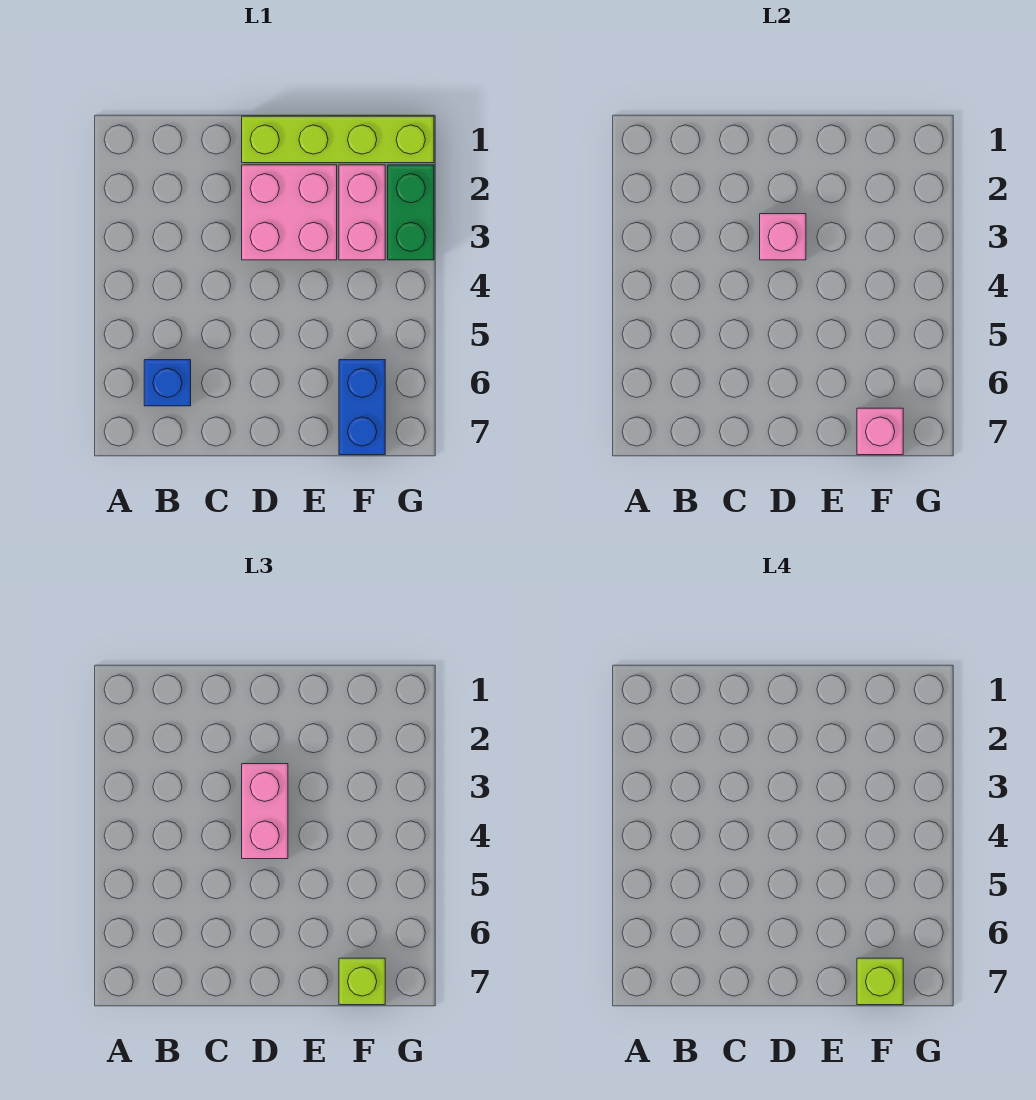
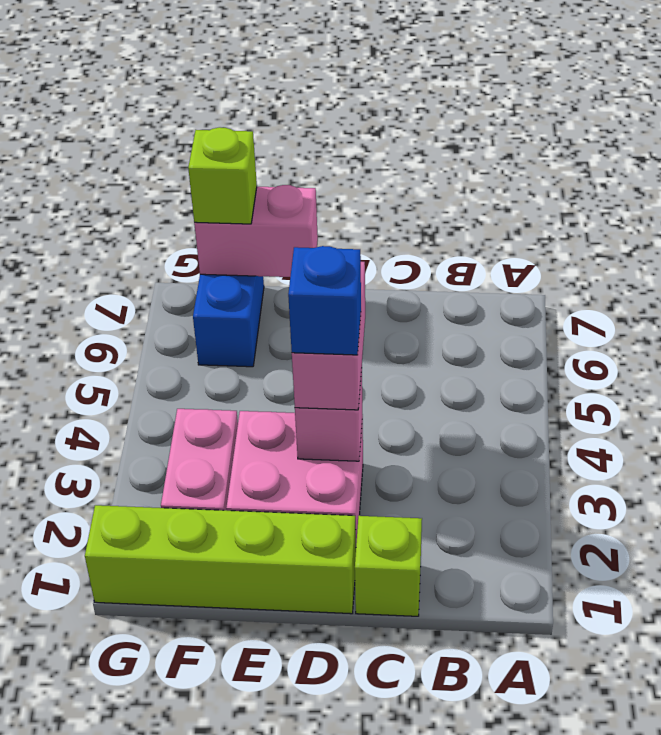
blue 1x1 brick [144,360,191,406] -> blue 1x1 brick moved to [288,246,361,355]
pink 1x1 brick [857,408,903,455] -> pink 1x2 brick [194,185,318,277]
lime 1x1 brick [857,958,903,1005] -> lime 1x1 brick moved to [355,516,422,616]
green 1x2 brick [388,165,434,260] -> none

